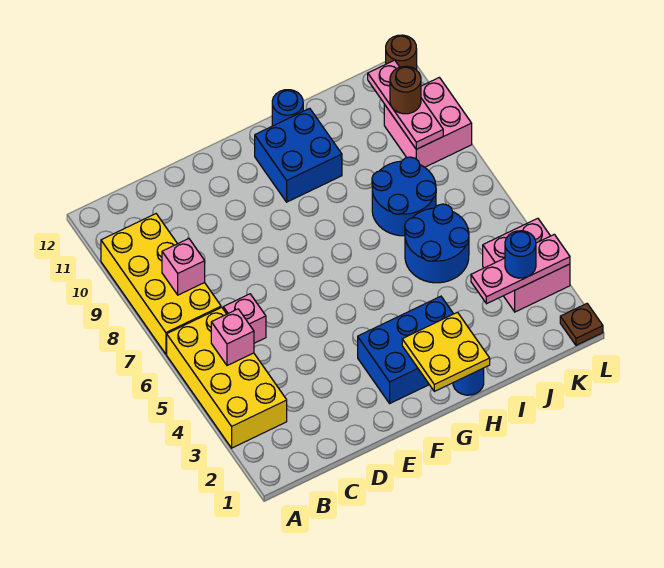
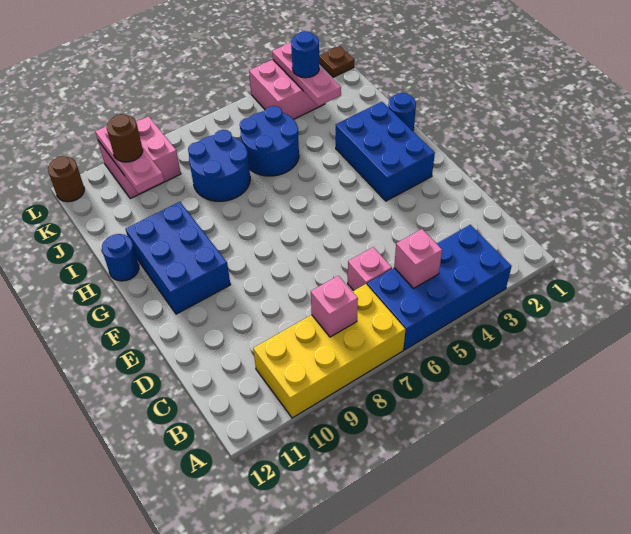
yellow 2x4 brick [167,307,287,448] -> blue 2x4 brick [367,225,512,350]
yellow 2x2 plate [402,312,490,391] -> none
blue 2x2 brick [255,108,342,202] -> blue 2x3 brick [126,202,231,314]
pink 1x3 plate [368,60,443,149] -> pink 1x3 plate turned to [95,126,164,194]

